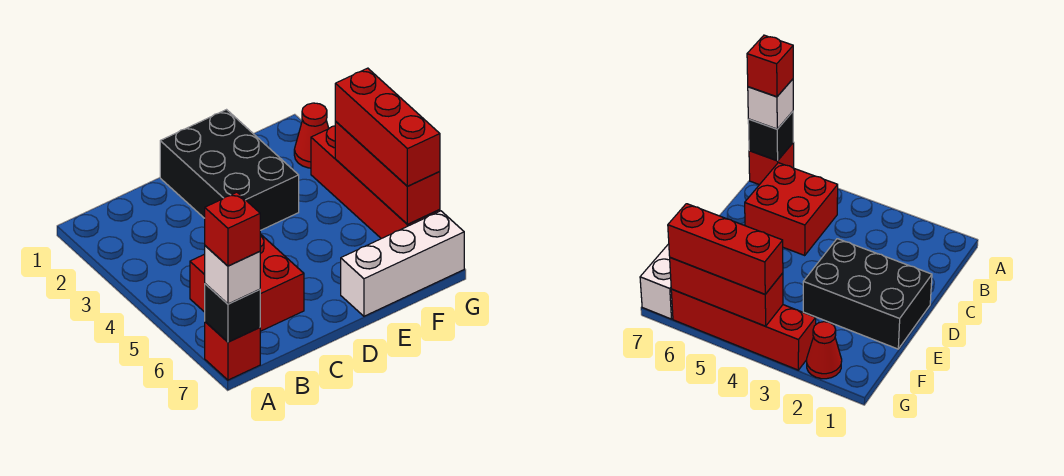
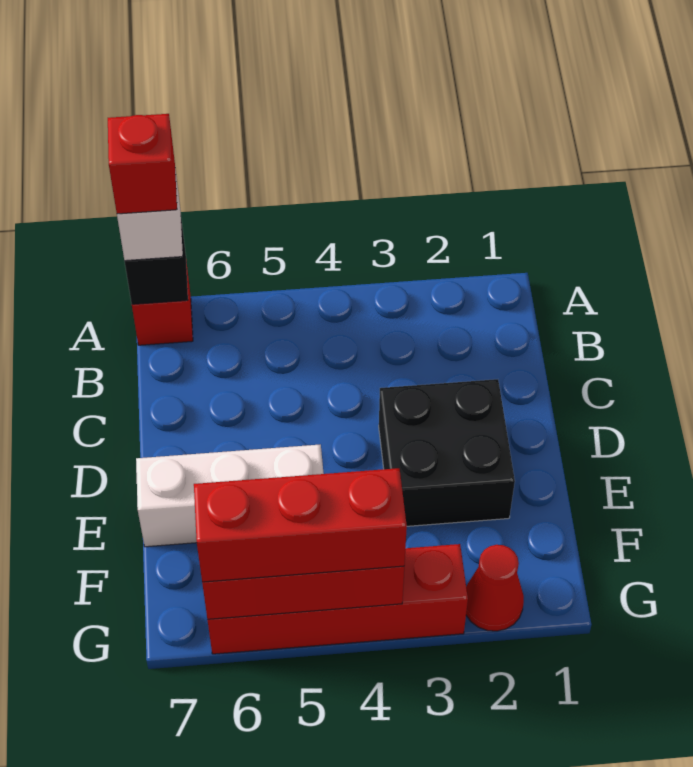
red 2x2 brick [190,234,304,331] -> none
black 2x3 brick [160,110,299,230] -> black 2x2 brick [379,379,515,526]
white 1x3 brick [341,211,464,316] -> white 1x3 brick turned to [136,444,324,547]

